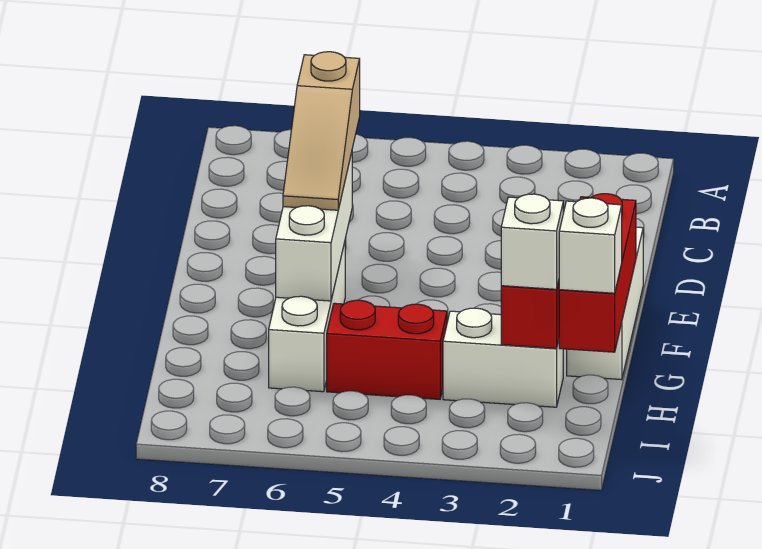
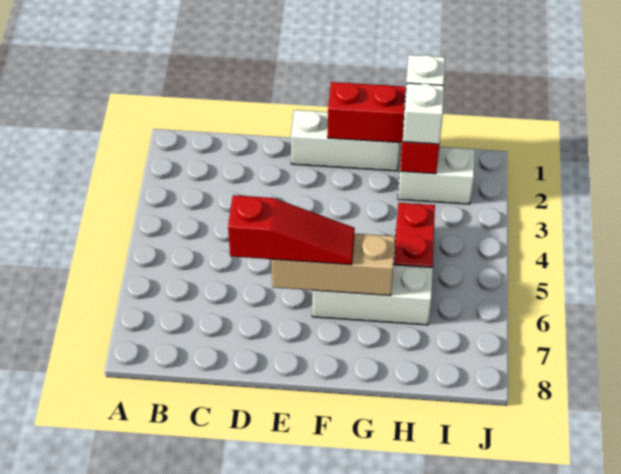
tan 1x3 slope [283,52,360,210] -> red 1x3 slope [228,195,355,265]
white 1x3 brick [276,153,352,301] -> tan 1x3 brick [271,234,395,296]
white 1x2 brick [443,308,563,407] -> white 1x2 brick turned to [398,147,474,204]

